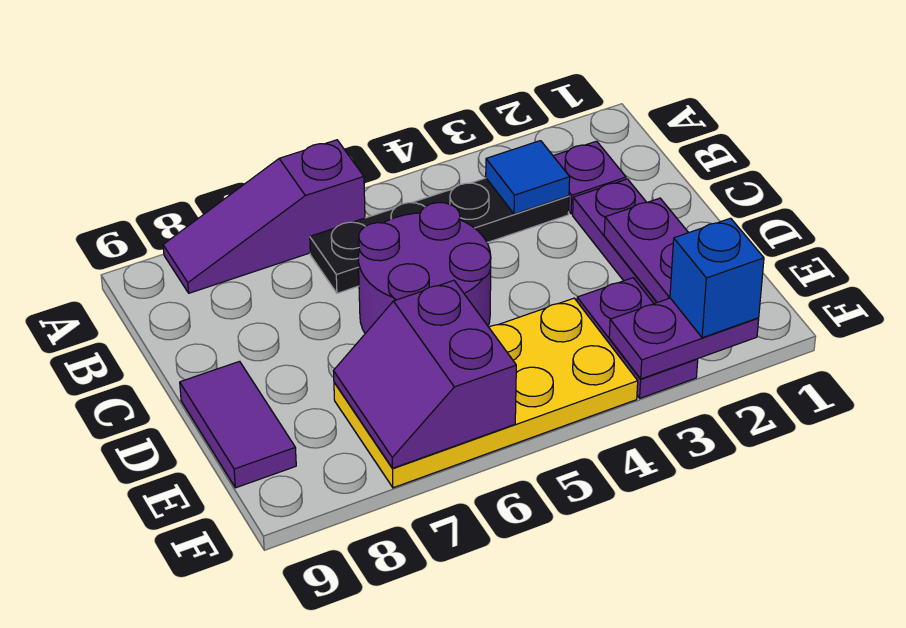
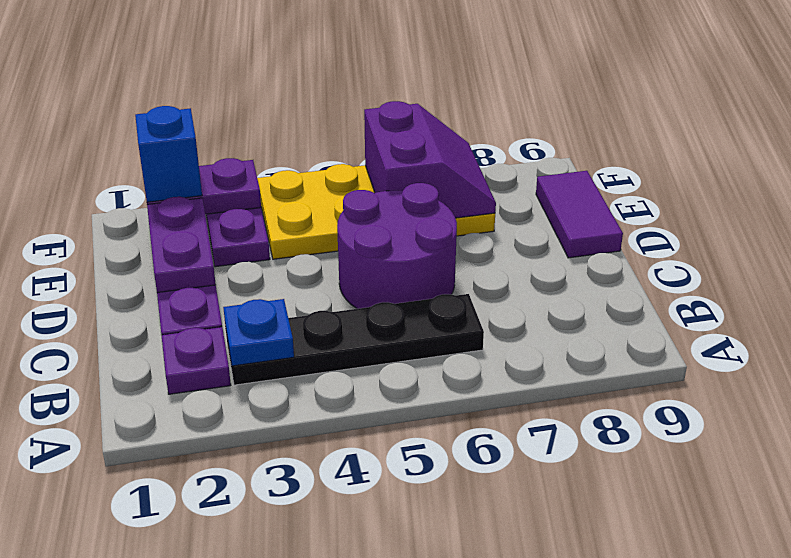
purple 1x3 slope [163,140,365,293] -> none
blue 1x1 tile [486,141,570,214] -> blue 1x1 plate [223,299,294,366]

